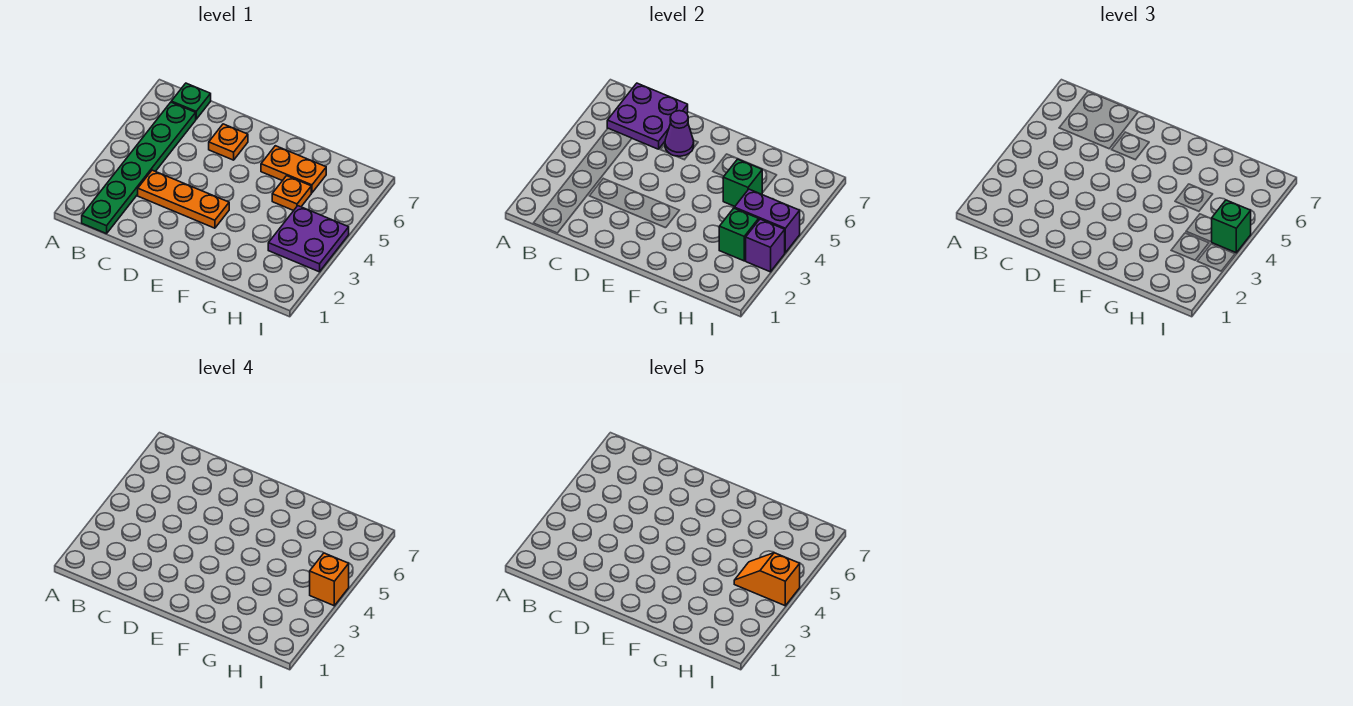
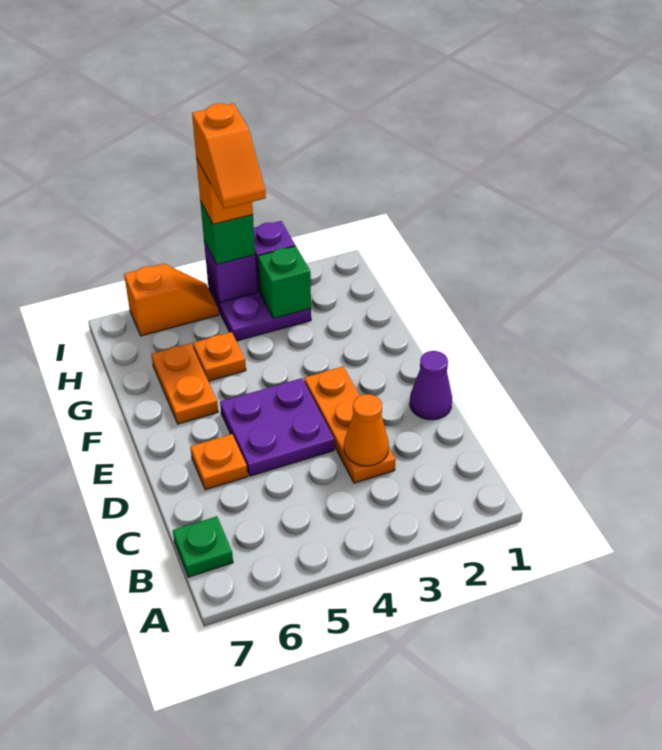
green 1x6 plate [82,102,196,234] -> none
purple 2x2 plate [607,83,688,149] -> purple 2x2 plate moved to [220,378,334,476]
none -> orange 1x1 cone [344,394,389,466]
purple 1x1 cone [665,111,694,156] -> purple 1x1 cone moved to [410,351,452,420]
green 1x1 brick [723,159,762,206] -> none
purple 1x2 brick [734,189,800,253] -> purple 1x1 brick [204,241,257,302]
none -> orange 1x2 slope [124,264,219,336]

